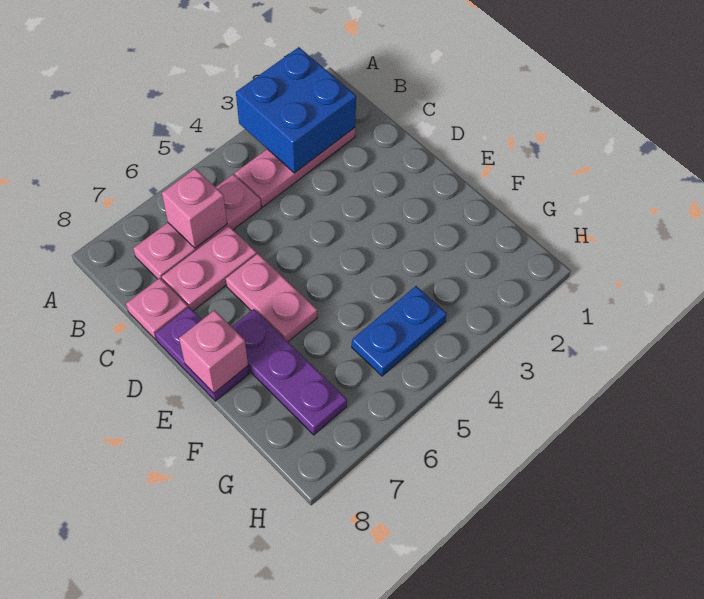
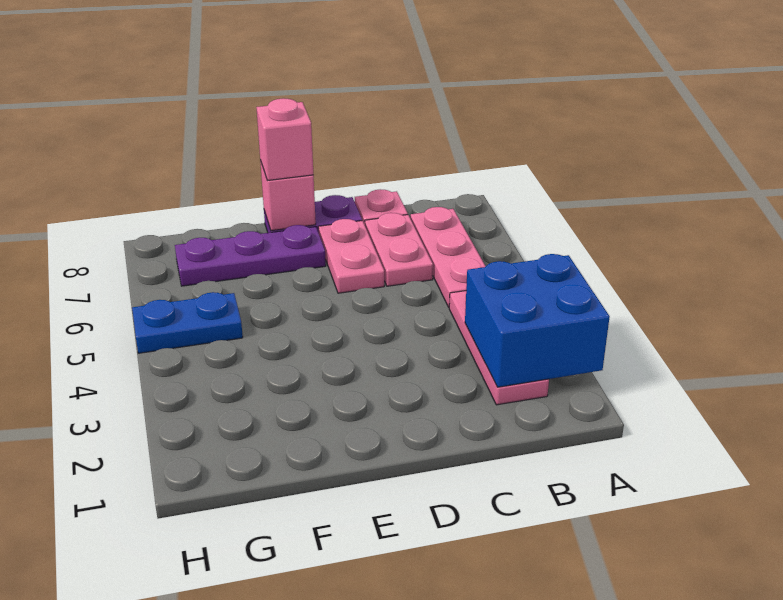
pink 1x1 brick [162,169,227,248] -> pink 1x1 brick moved to [256,98,314,181]
pink 1x2 plate [226,254,317,341] -> pink 1x2 plate turned to [318,219,384,293]
blue 1x2 plate [352,286,447,376] -> blue 1x2 plate turned to [132,292,243,353]

